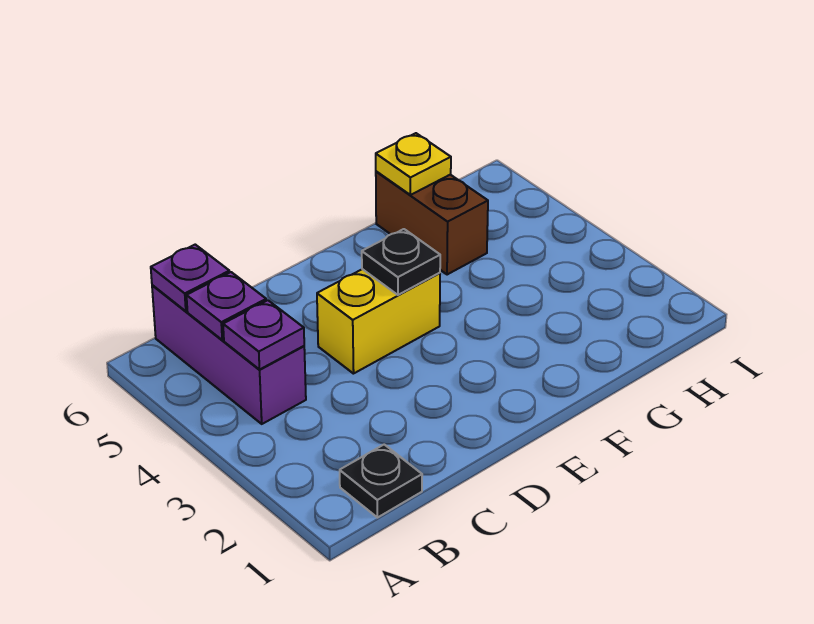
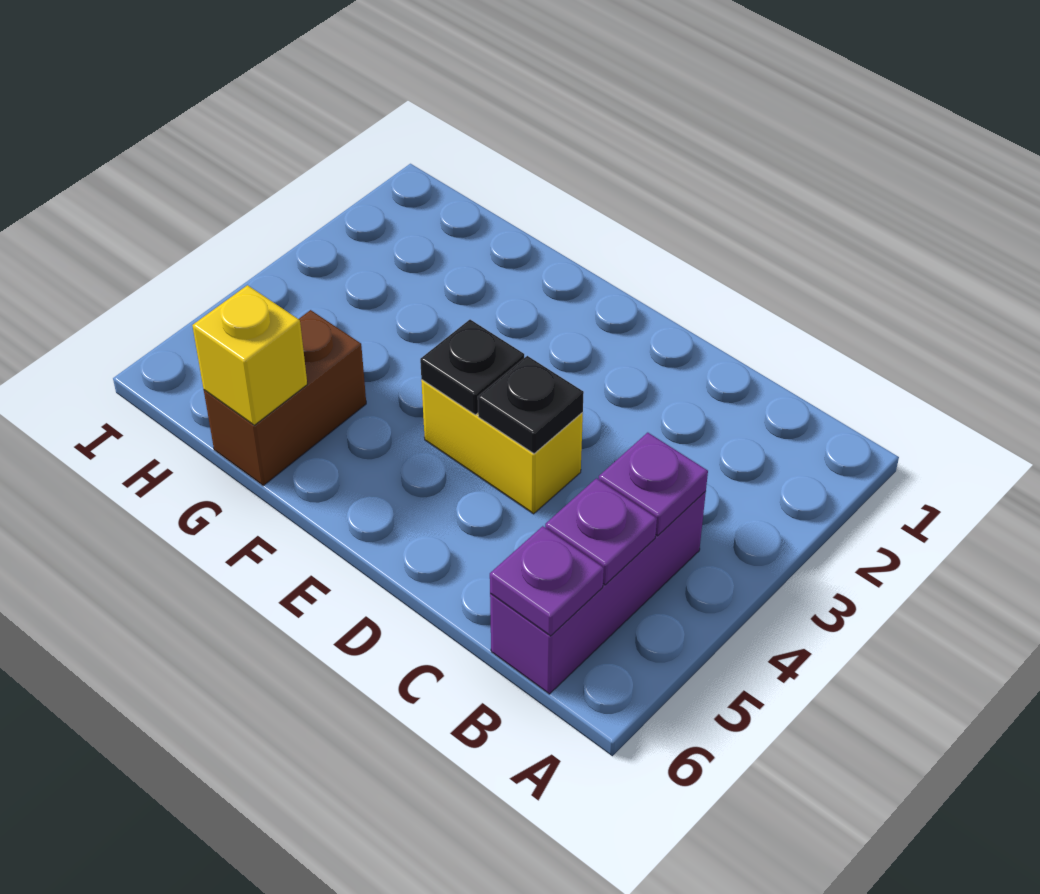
black 1x1 plate [340,445,422,518] -> black 1x1 plate moved to [478,356,584,454]
yellow 1x1 plate [376,133,451,195] -> yellow 1x1 brick [192,285,307,425]

